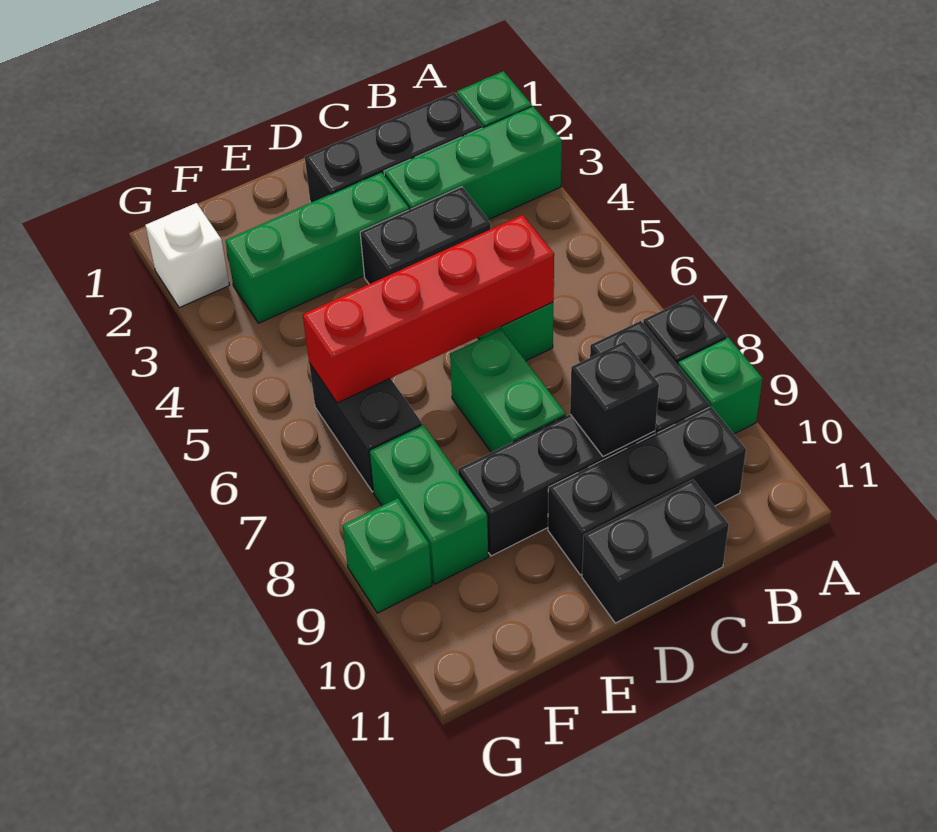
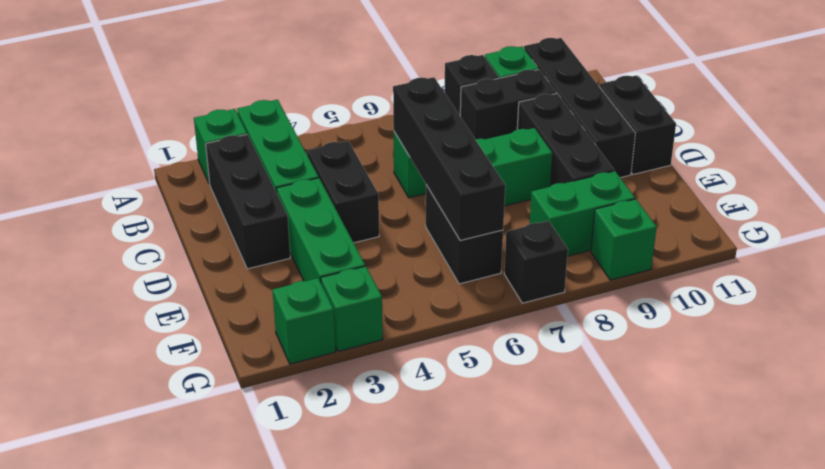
black 1x3 brick [548,407,746,575] -> black 1x4 brick [524,38,635,178]
red 1x4 brick [303,215,554,403] -> black 1x4 brick [393,77,505,241]
black 1x1 brick [570,341,659,456] -> black 1x1 brick moved to [504,221,568,303]
black 1x2 brick [309,363,422,492] -> black 1x2 brick turned to [426,185,503,284]
white 1x1 brick [145,203,229,308] -> green 1x1 brick [273,278,335,364]
none -> green 1x1 brick [321,266,383,351]

